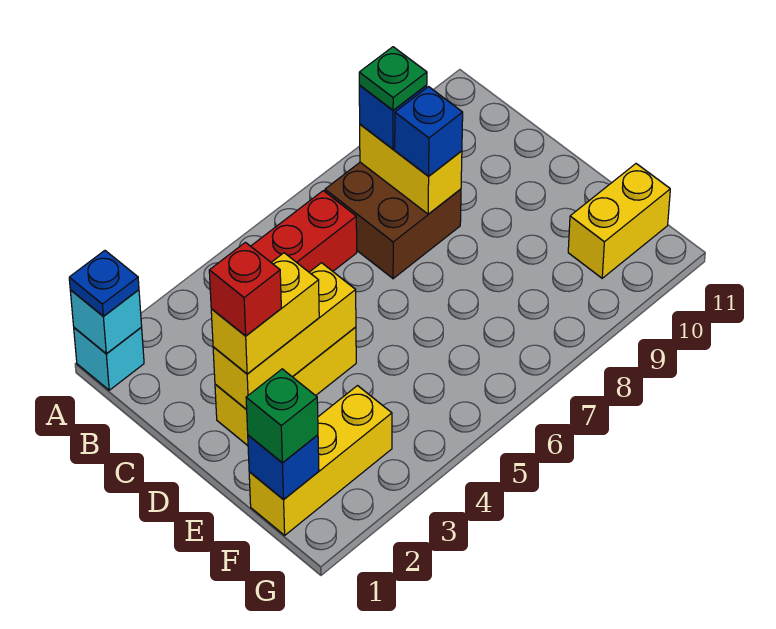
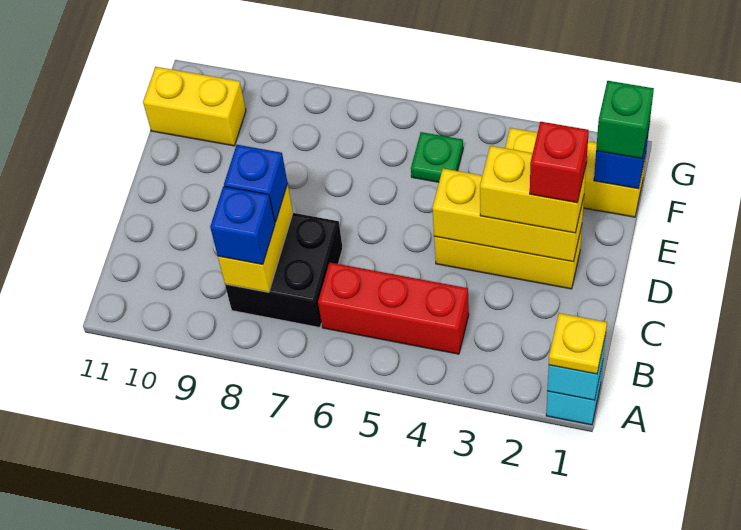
blue 1x1 plate [69,251,139,316] -> yellow 1x1 plate [549,313,607,374]
brown 2x2 brick [325,162,461,279] -> black 2x2 brick [225,213,343,327]
green 1x1 plate [359,47,427,110] -> green 1x1 plate moved to [411,132,463,182]

